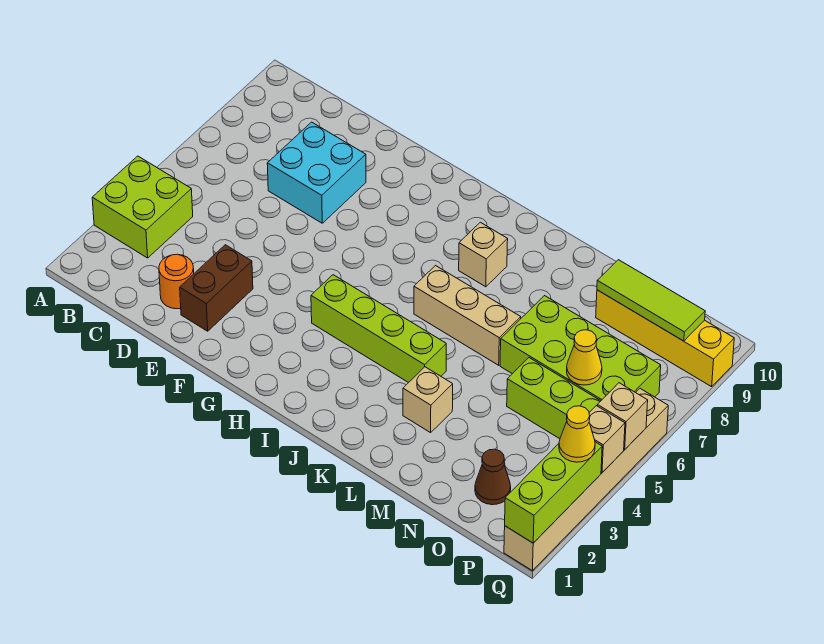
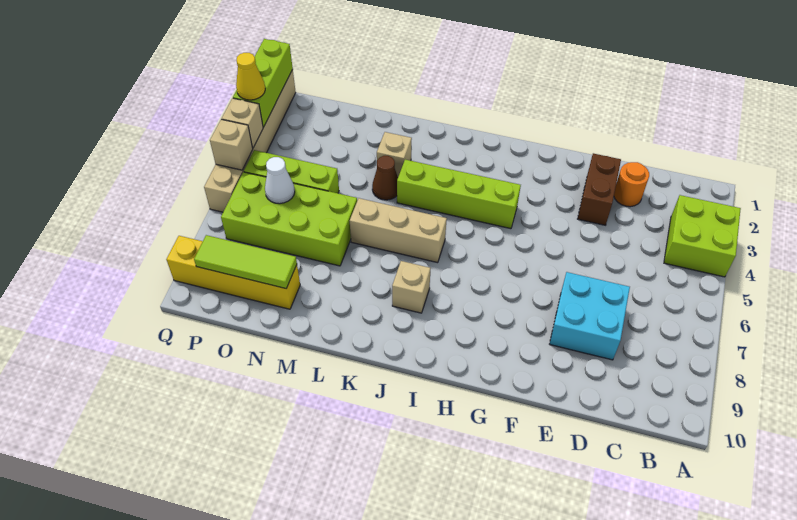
brown 1x1 cone [475,449,511,505] -> brown 1x1 cone moved to [372,156,398,200]
yellow 1x1 cone [567,330,602,385] -> white 1x1 cone [265,157,295,204]

